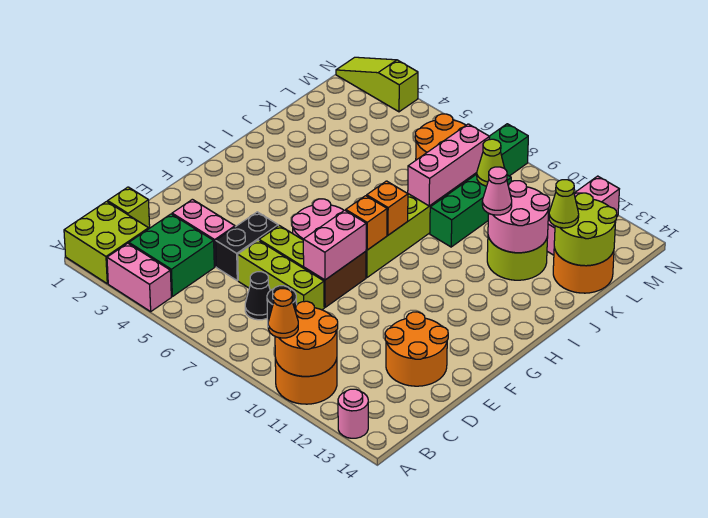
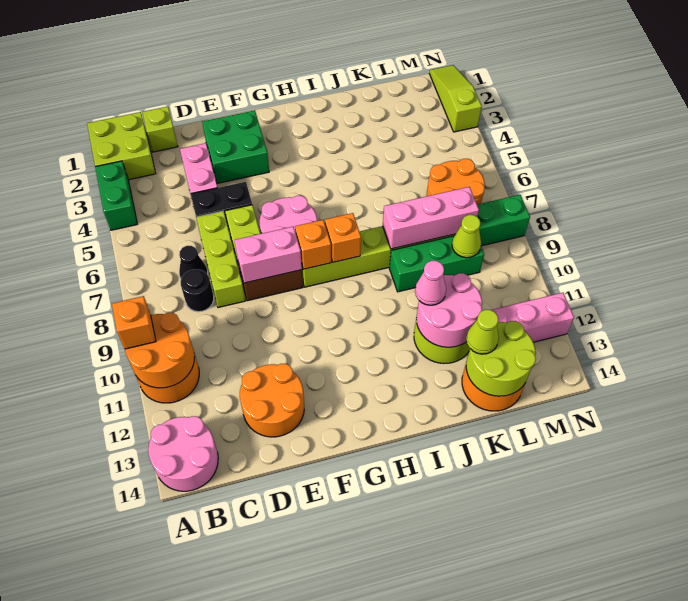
pink 1x2 brick [107,243,171,312] -> green 1x2 brick [95,161,137,230]
orange 1x1 cone [268,289,298,338] -> orange 1x1 brick [112,296,156,349]
pink 1x1 round brick [338,389,368,438] -> pink 2x2 round brick [148,416,218,491]
green 2x2 brick [129,214,214,297] -> green 2x2 brick moved to [202,110,269,184]

